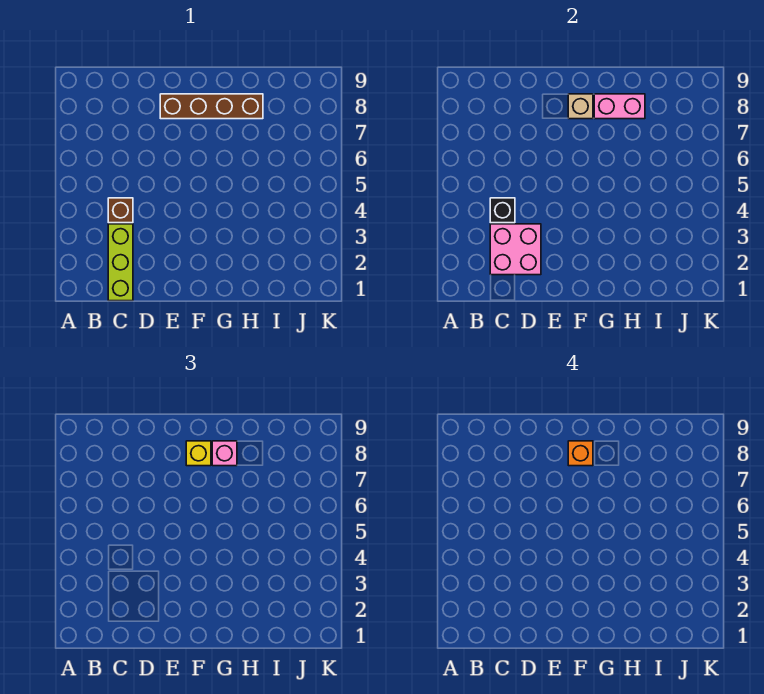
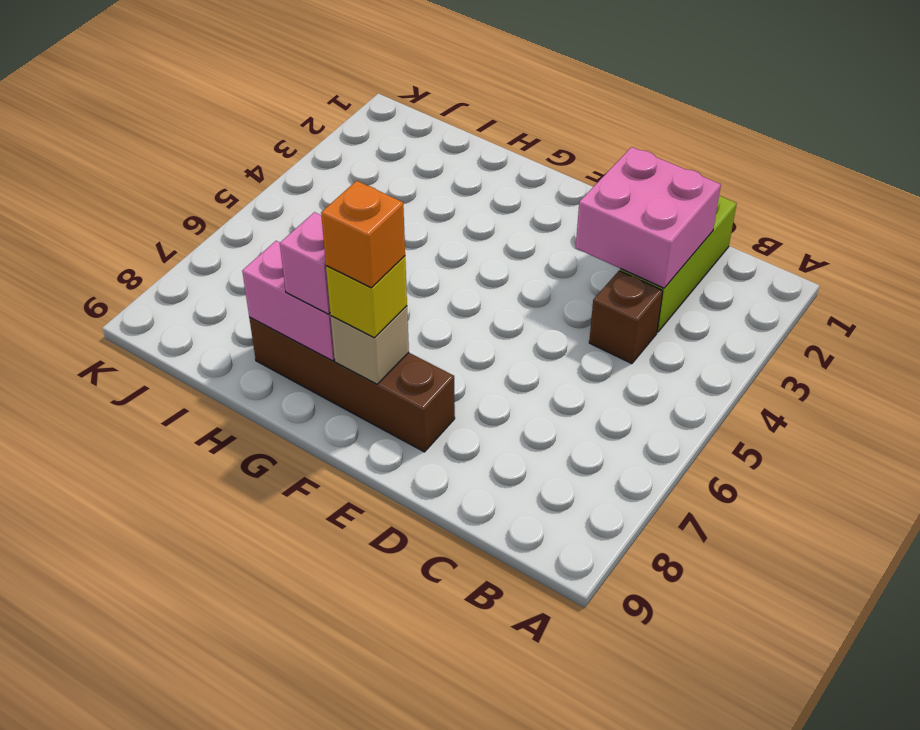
black 1x1 brick [490,198,515,223] -> none

